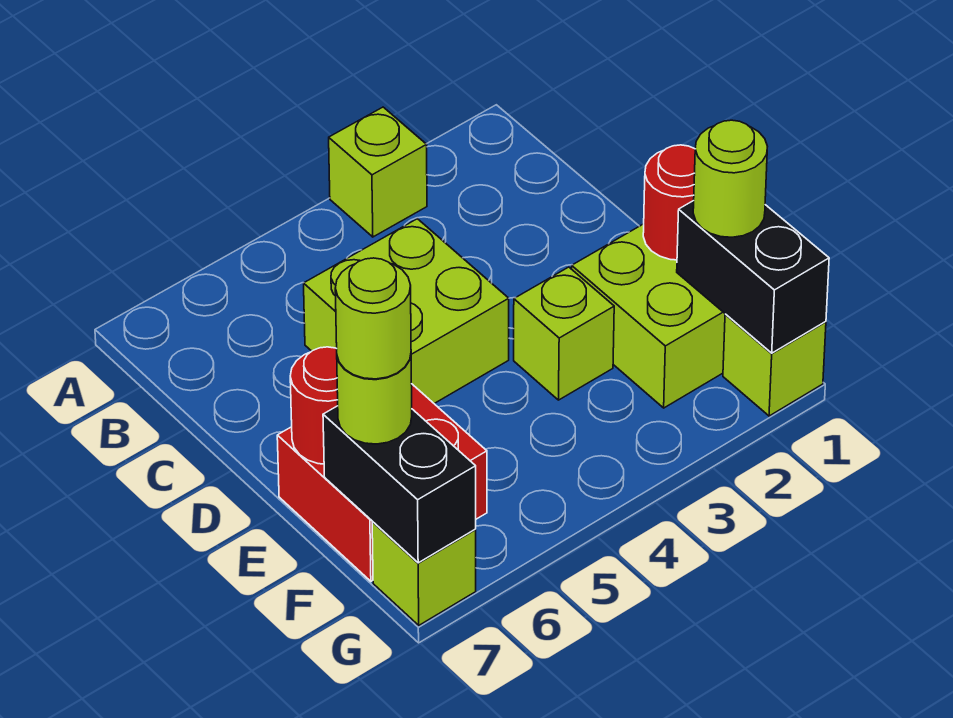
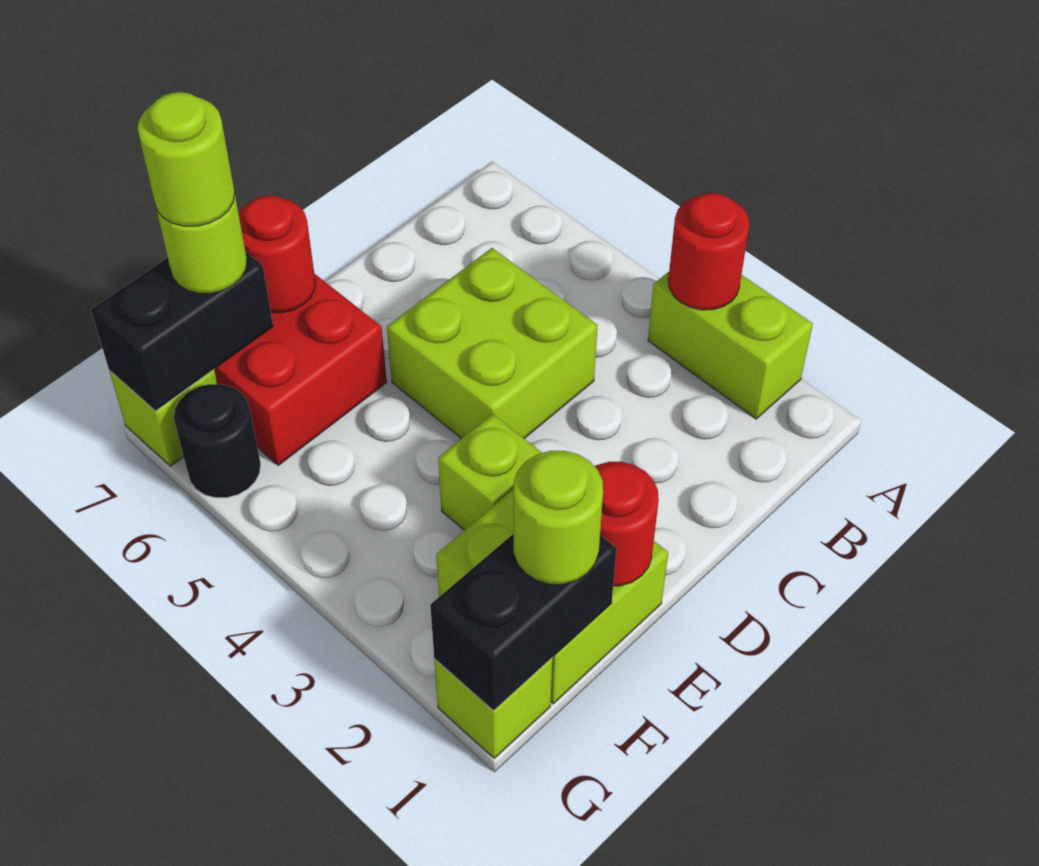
lime 1x1 brick [329,107,427,237] -> lime 1x2 brick [648,272,813,419]
none -> red 1x1 round brick [668,193,749,310]
none -> black 1x1 round brick [174,384,261,498]

